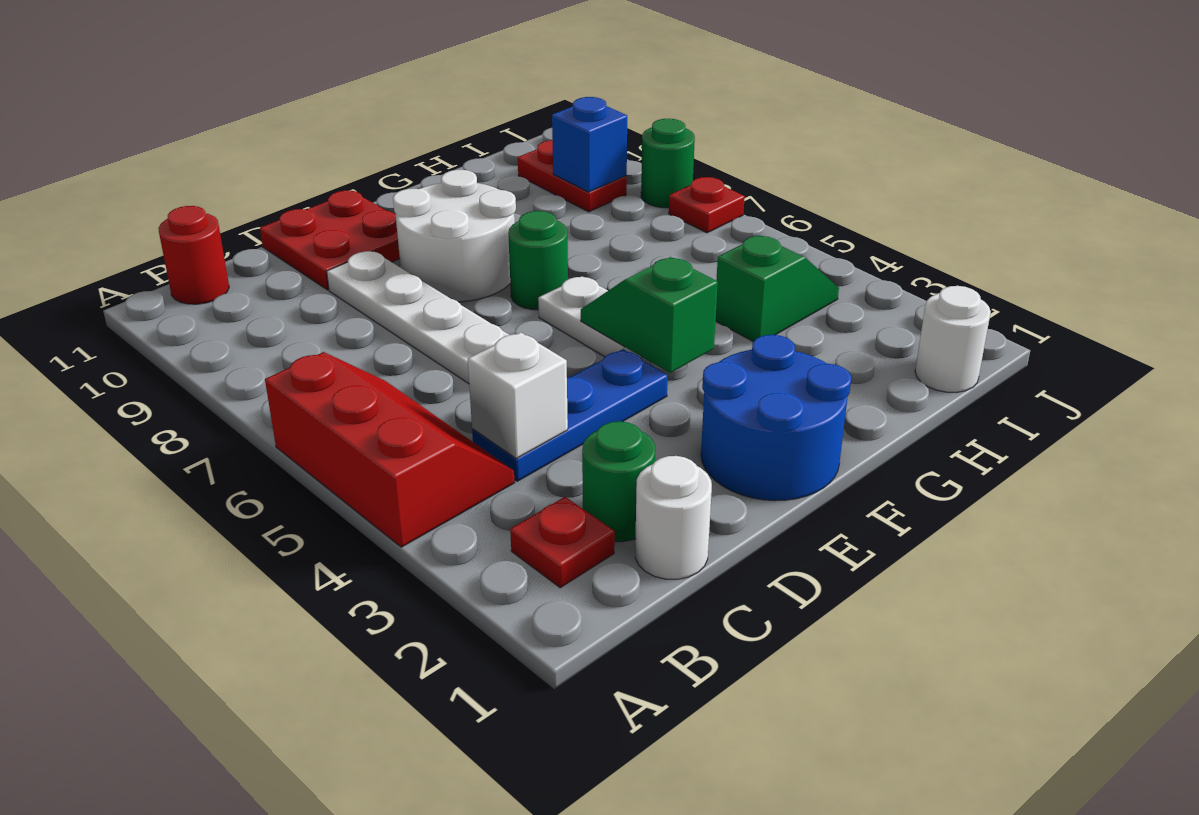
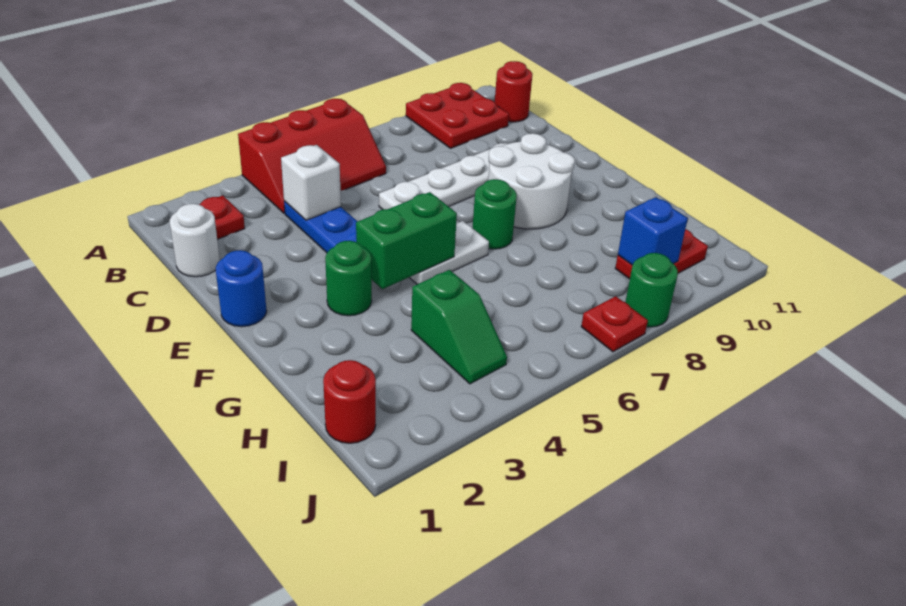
green 1x1 round brick [582,421,655,542] -> green 1x1 round brick moved to [325,241,372,316]
red 2x2 plate [260,190,400,290] -> red 2x2 plate moved to [406,83,509,148]
blue 2x2 round brick [701,335,851,501] -> blue 1x1 round brick [216,250,267,327]
green 1x2 slope [581,257,718,373] -> green 1x2 brick [356,192,457,289]
white 1x1 round brick [915,286,991,392] -> red 1x1 round brick [323,360,376,443]

